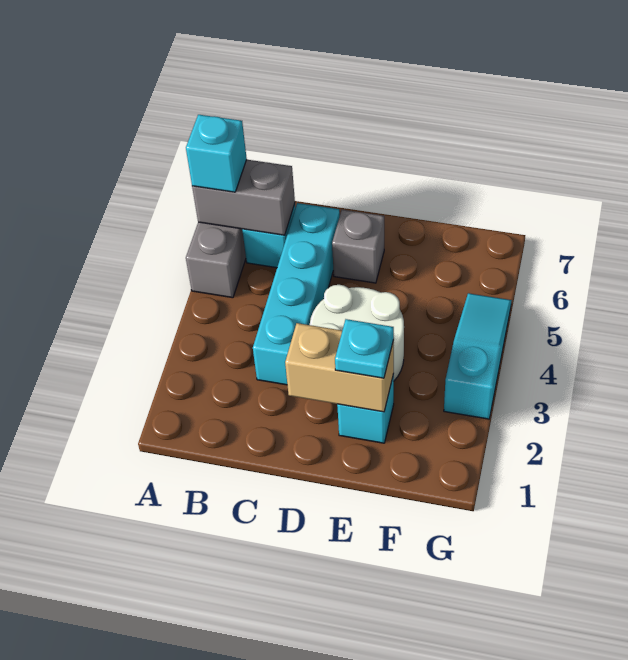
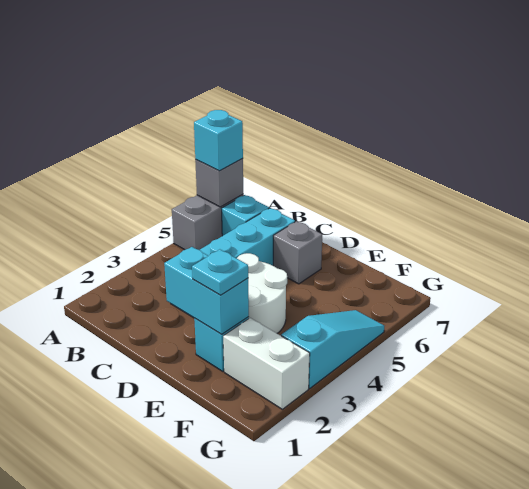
grey 1x2 brick [192,160,295,235] -> grey 1x1 brick [195,159,243,207]
tan 1x2 brick [285,323,394,412] -> cyan 1x2 brick [164,247,249,334]
none -> white 1x2 brick [223,318,310,409]

